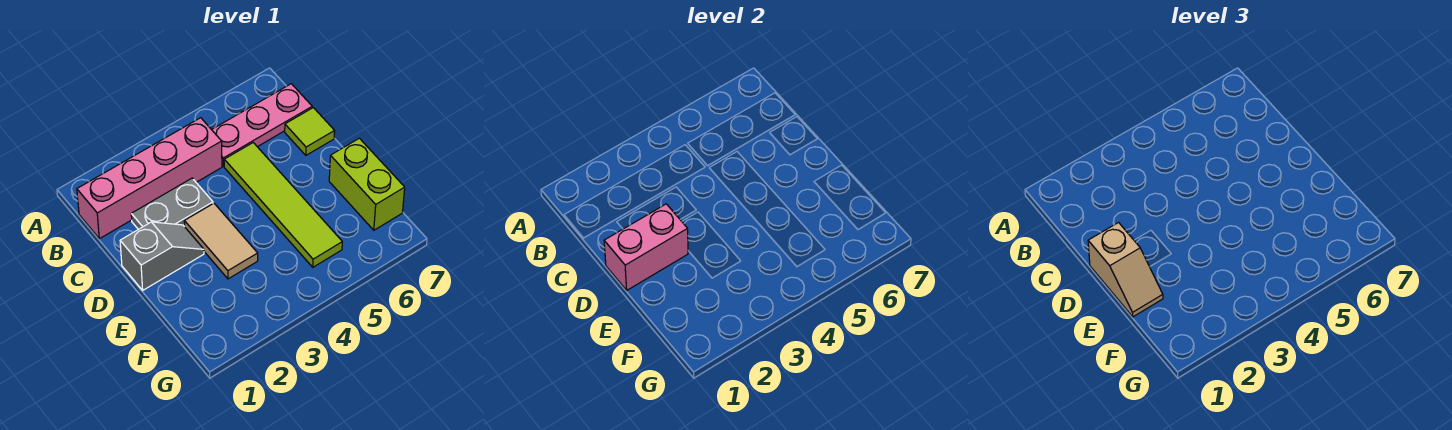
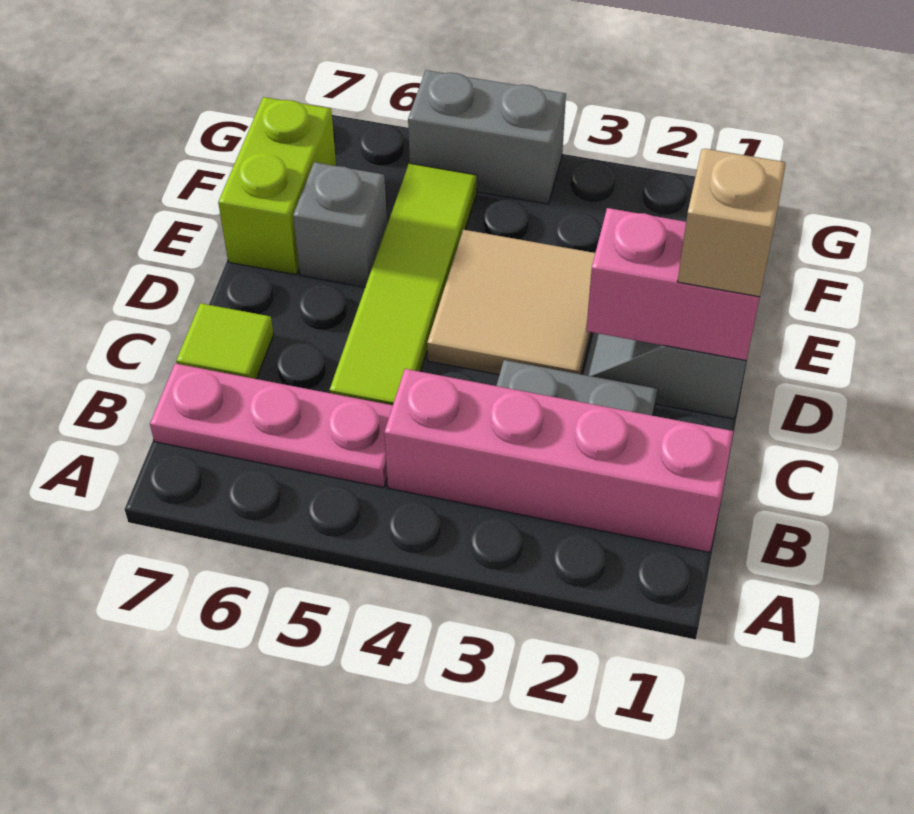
tan 1x2 tile [184,203,258,279] -> tan 2x2 tile [427,230,595,375]
none -> grey 1x1 brick [293,162,387,287]
none -> grey 1x2 brick [408,70,566,204]

